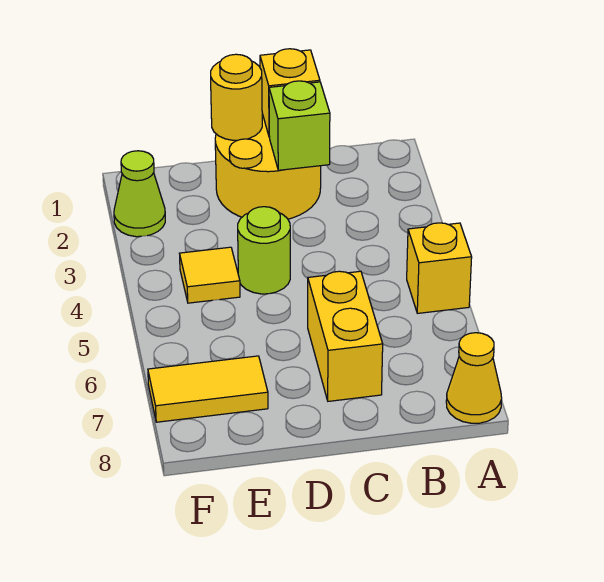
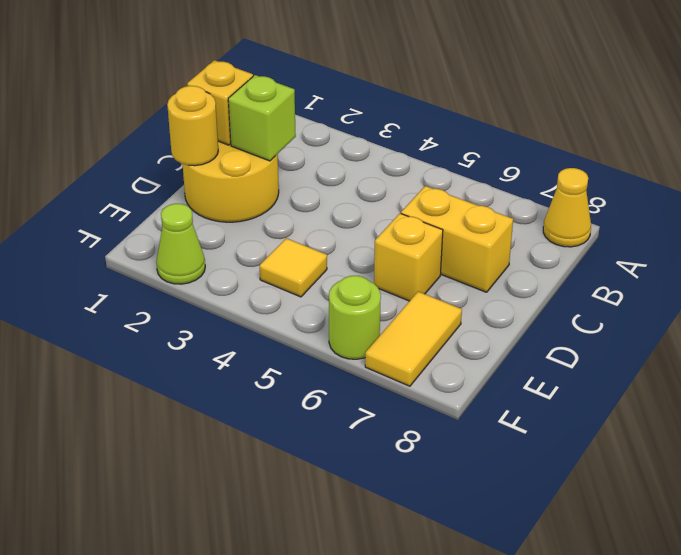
yellow 1x1 brick [407,223,472,313] -> yellow 1x1 brick moved to [374,213,443,301]
lime 1x1 round brick [238,207,290,294] -> lime 1x1 round brick moved to [329,276,381,359]

